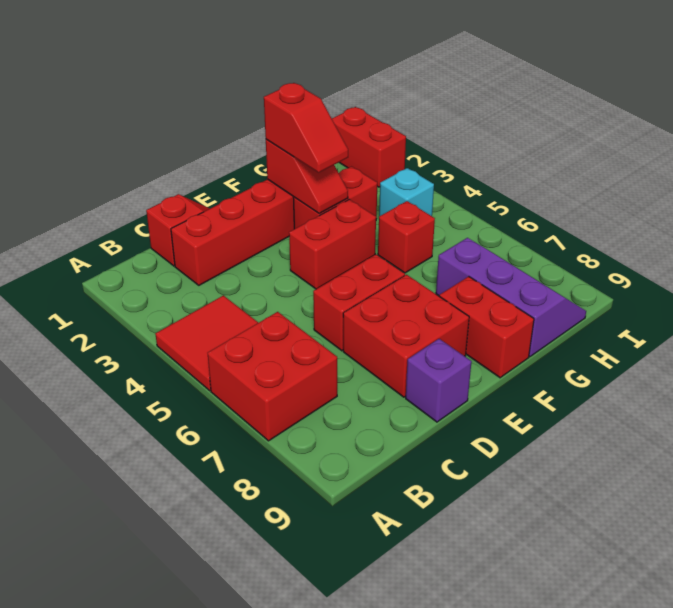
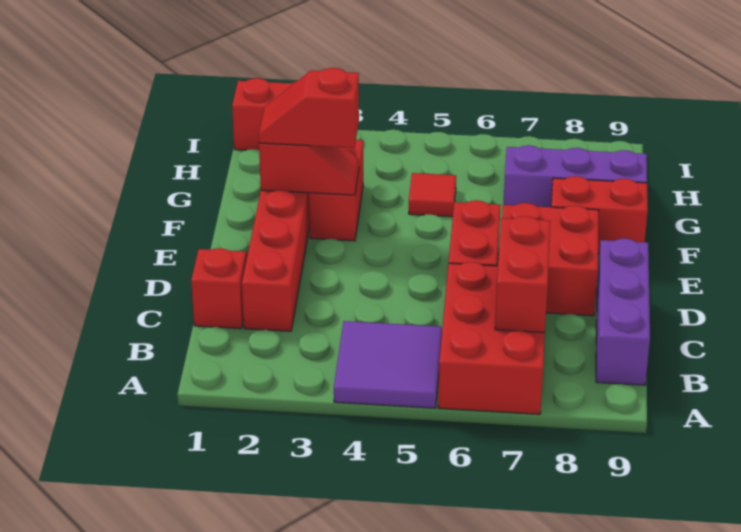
red 2x2 tile [155,295,258,391] -> purple 2x2 tile [334,321,442,408]
red 2x2 brick [208,312,337,441] -> red 2x3 brick [438,262,545,414]
purple 1x1 brick [406,339,472,422] -> purple 1x3 brick [596,239,650,385]
red 1x2 brick [289,199,376,289] -> red 1x2 brick moved to [495,216,550,332]
red 1x2 slope [264,83,348,173] -> red 1x2 slope turned to [259,68,359,148]
red 1x1 brick [378,201,435,273] -> red 1x1 tile [409,173,456,217]
cyan 1x1 brick [379,168,434,216] -> none

